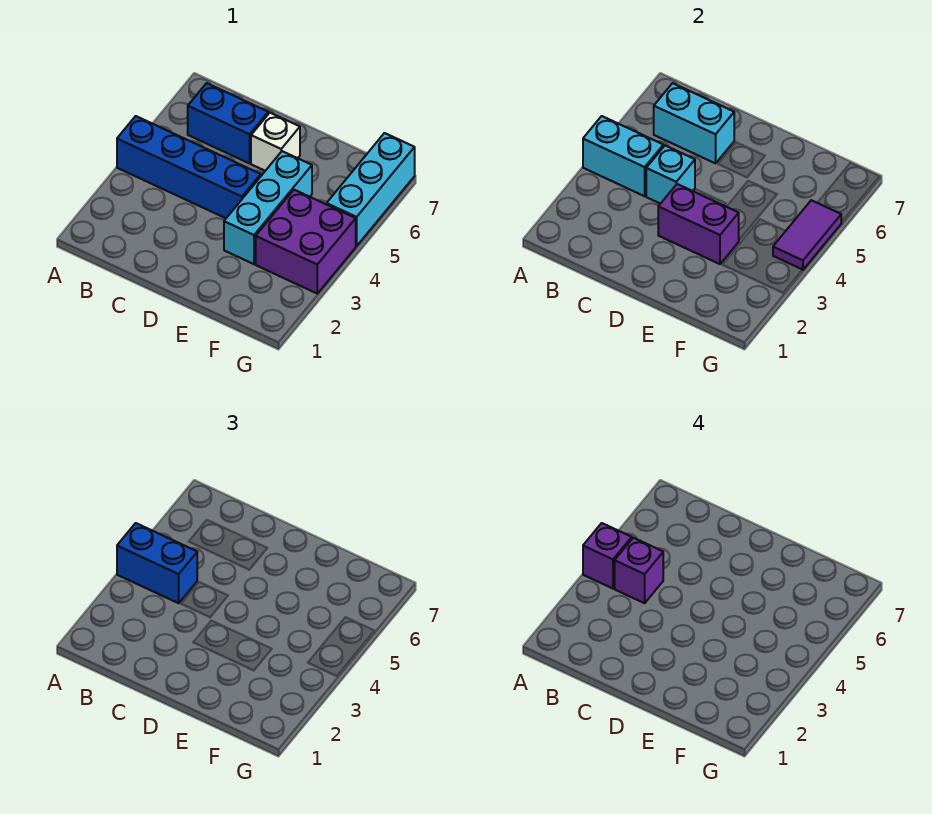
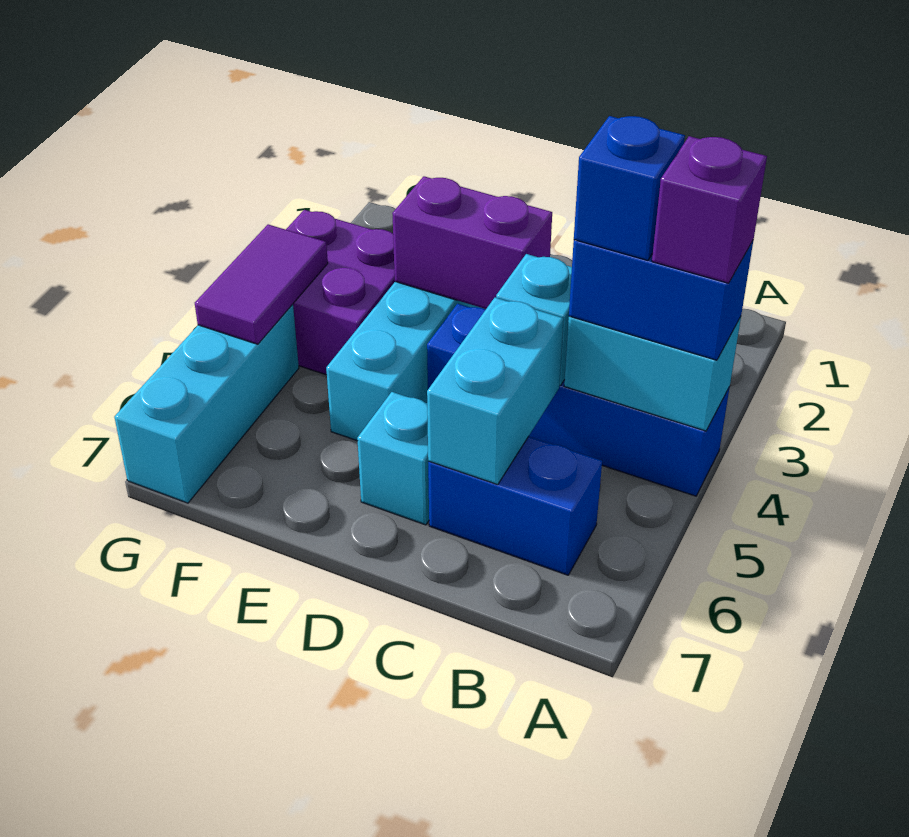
purple 1x1 brick [615,538,663,603] -> blue 1x1 brick [574,116,685,260]
cyan 1x2 brick [654,83,734,163] -> cyan 1x2 brick turned to [427,298,564,485]
white 1x1 brick [251,113,300,171] -> cyan 1x1 brick [357,392,429,525]

